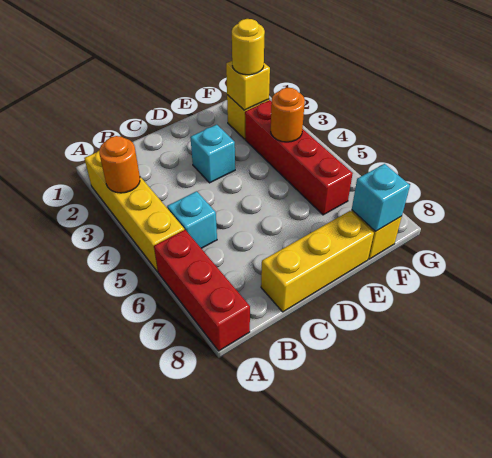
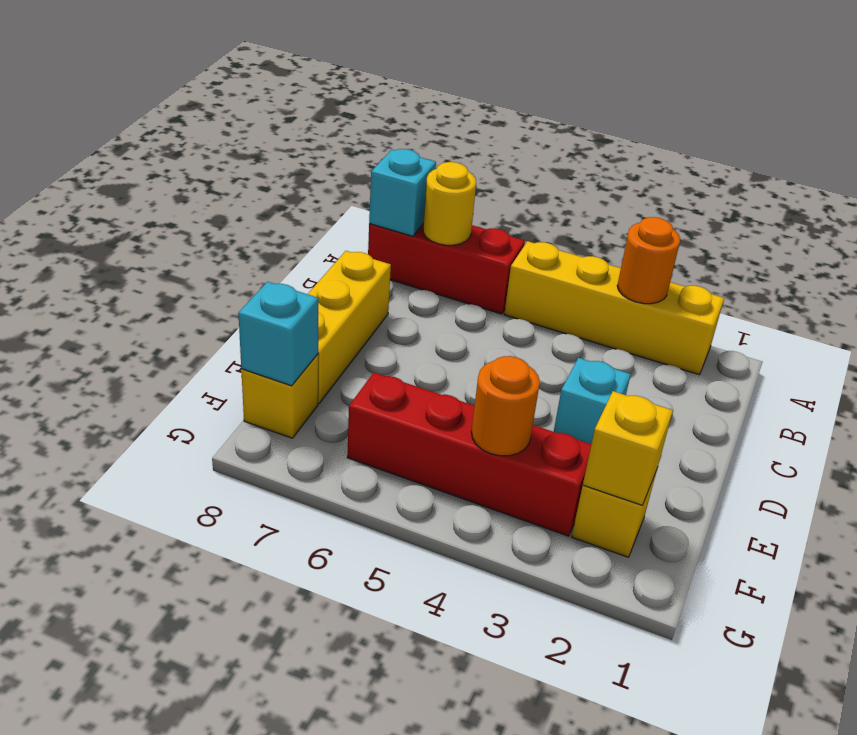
cyan 1x1 brick [167,191,217,248] -> cyan 1x1 brick moved to [369,149,436,236]
yellow 1x1 round brick [232,19,265,75] -> yellow 1x1 round brick moved to [423,162,476,245]

